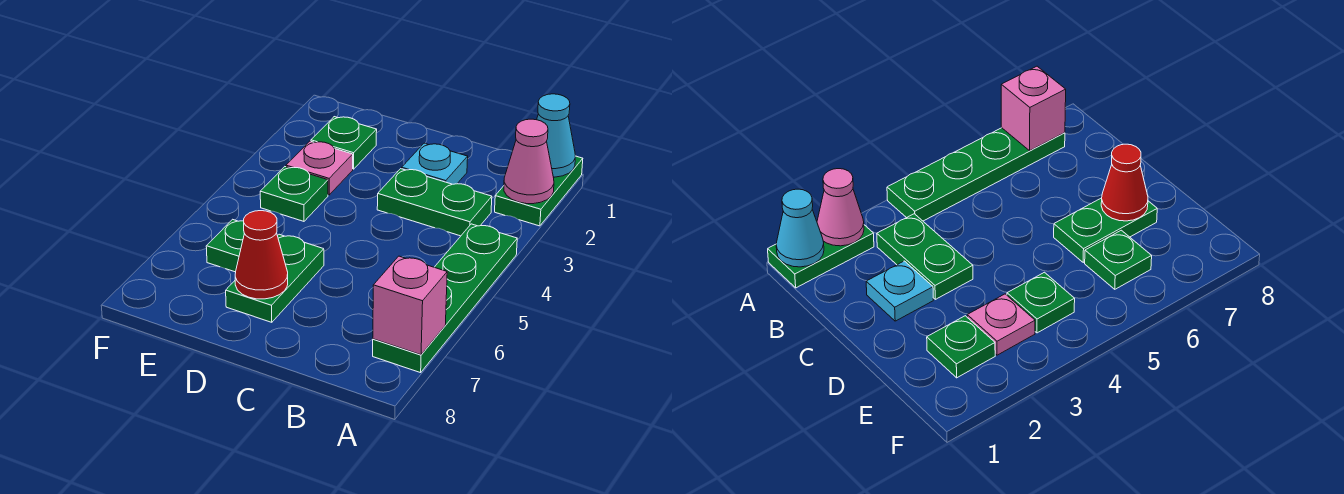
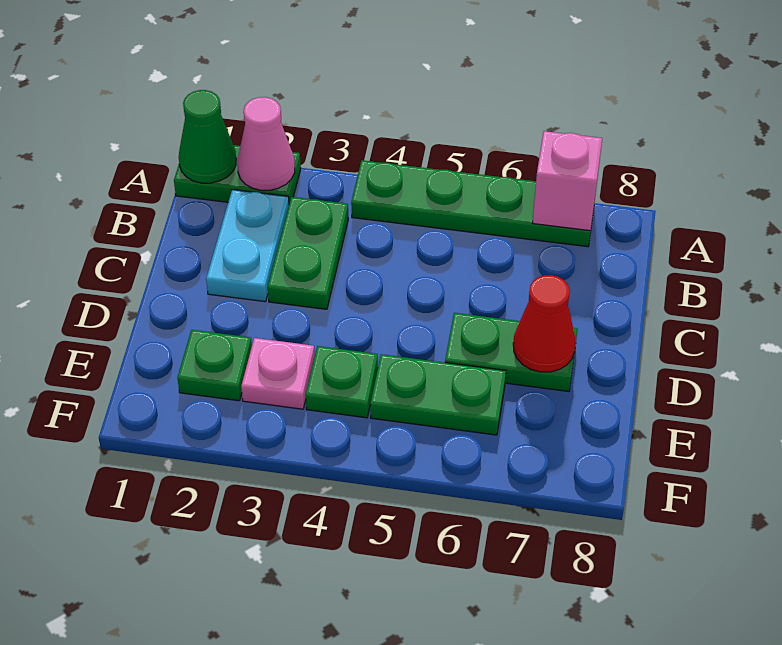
cyan 1x1 cone [537,94,575,177] -> green 1x1 cone [179,90,236,183]
cyan 1x1 plate [402,143,468,184] -> cyan 1x2 plate [206,190,289,302]
green 1x1 plate [206,219,244,272] -> green 1x2 plate [370,354,506,435]

